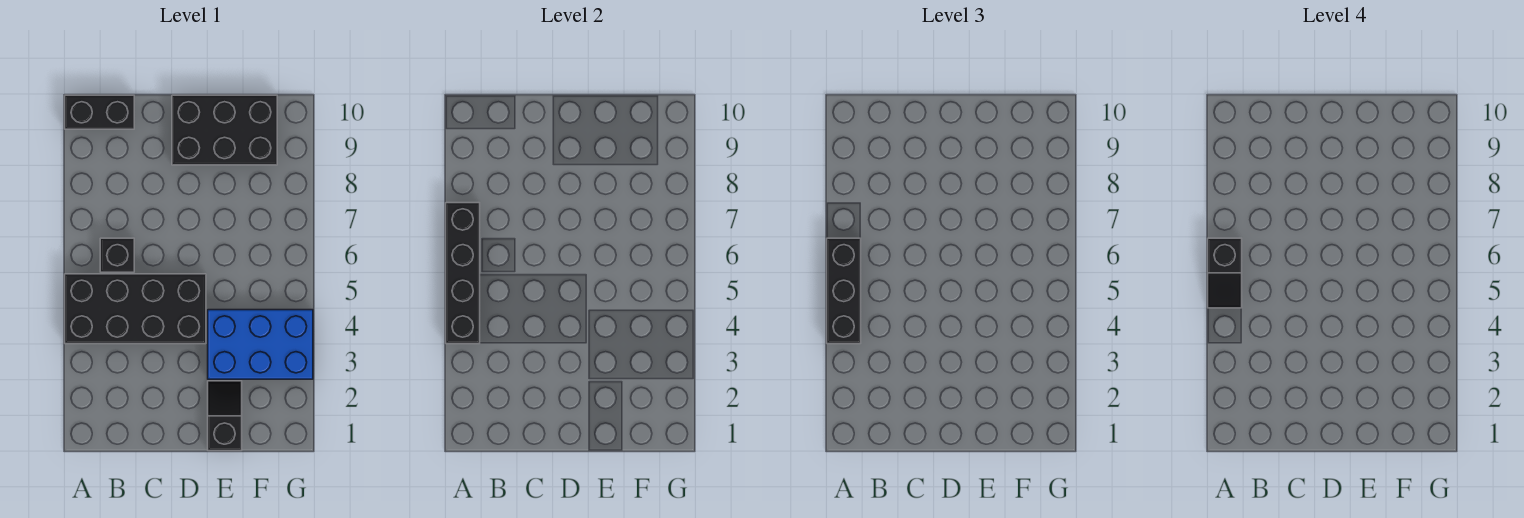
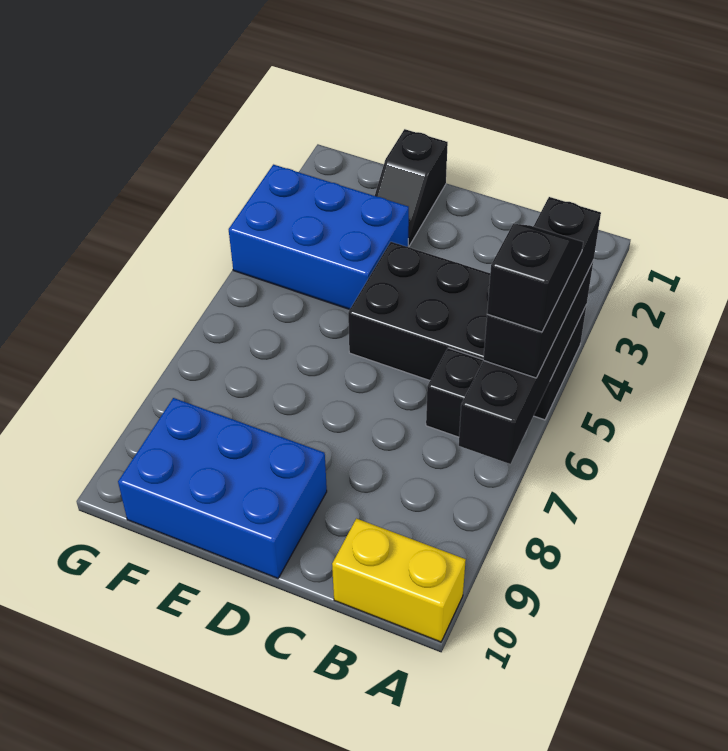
black 1x2 brick [65,95,134,129] -> yellow 1x2 brick [332,519,466,642]
black 2x3 brick [172,95,277,165] -> blue 2x3 brick [118,398,327,578]

